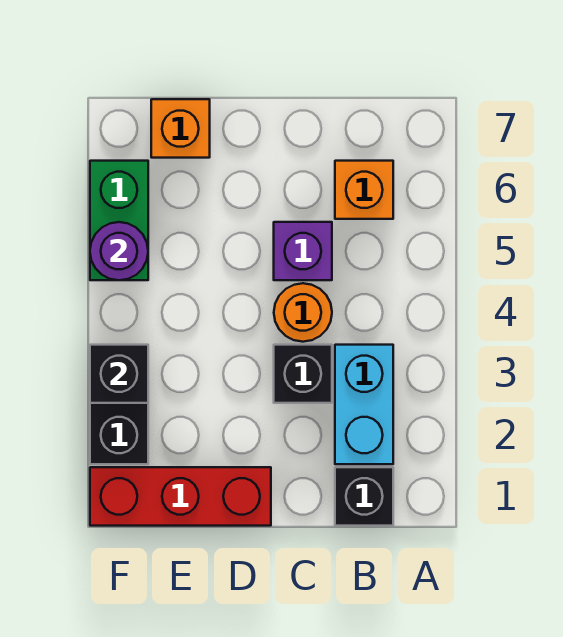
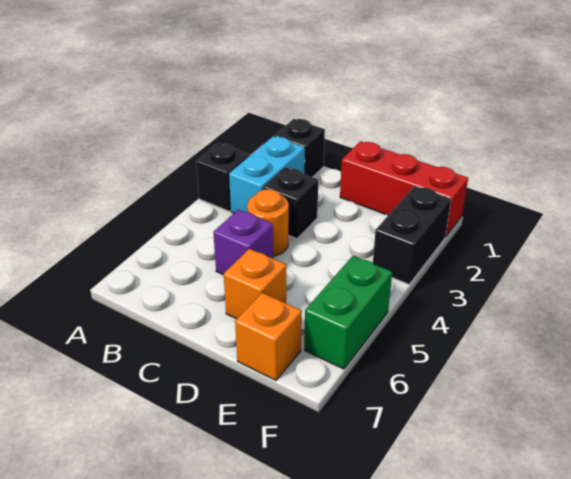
orange 1x1 brick [335,161,393,219] -> orange 1x1 brick moved to [224,249,286,319]
black 1x1 brick [90,345,148,403] -> black 1x1 brick moved to [196,143,250,211]
purple 1x1 round brick [90,222,148,280] -> none

